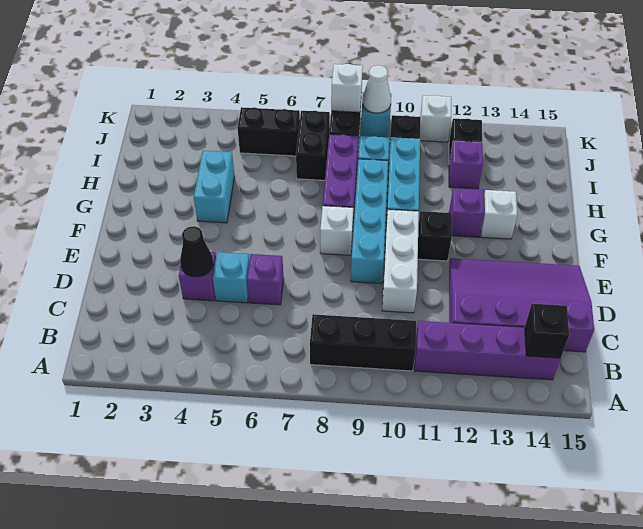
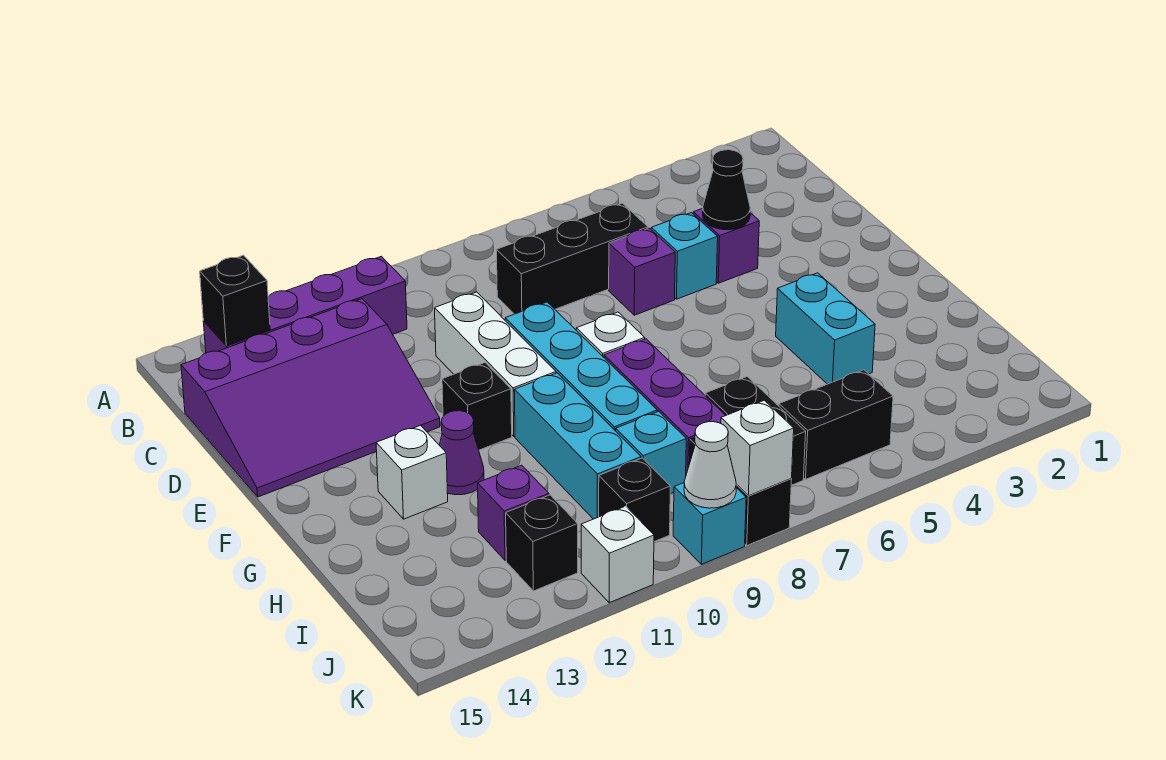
black 1x3 brick [310,314,416,371] -> black 1x3 brick moved to [496,203,648,314]
purple 1x1 brick [449,188,484,237] -> purple 1x1 cone [440,411,484,495]

